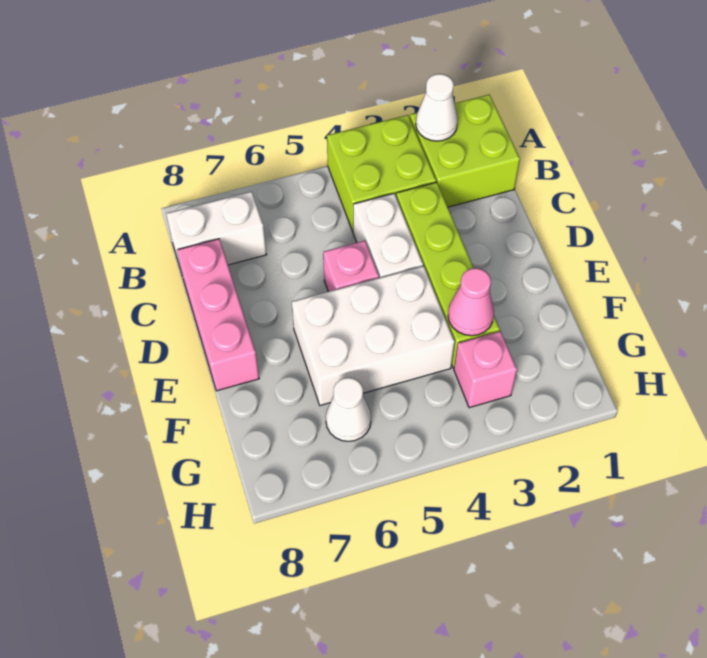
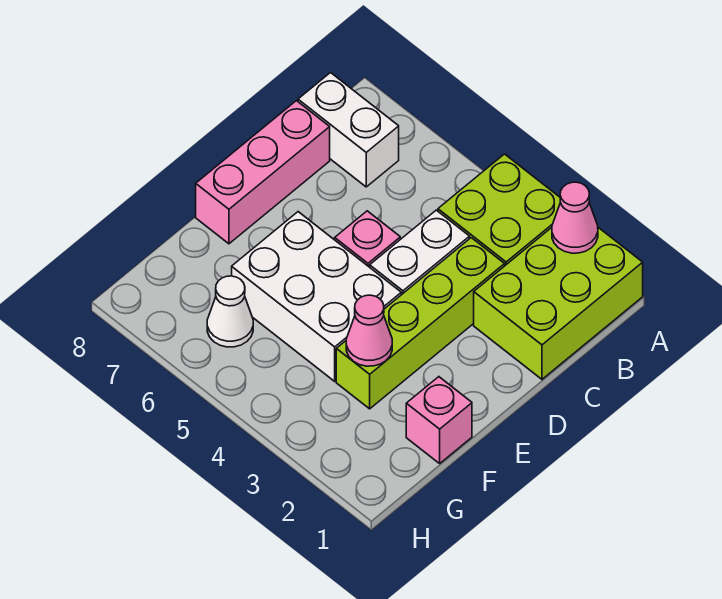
lime 2x2 brick [410,94,520,207] -> lime 2x3 brick [474,228,643,379]
white 1x1 cone [416,74,458,141] -> pink 1x1 cone [552,182,598,253]
pink 1x1 brick [454,331,517,408] -> pink 1x1 brick moved to [406,377,472,463]

